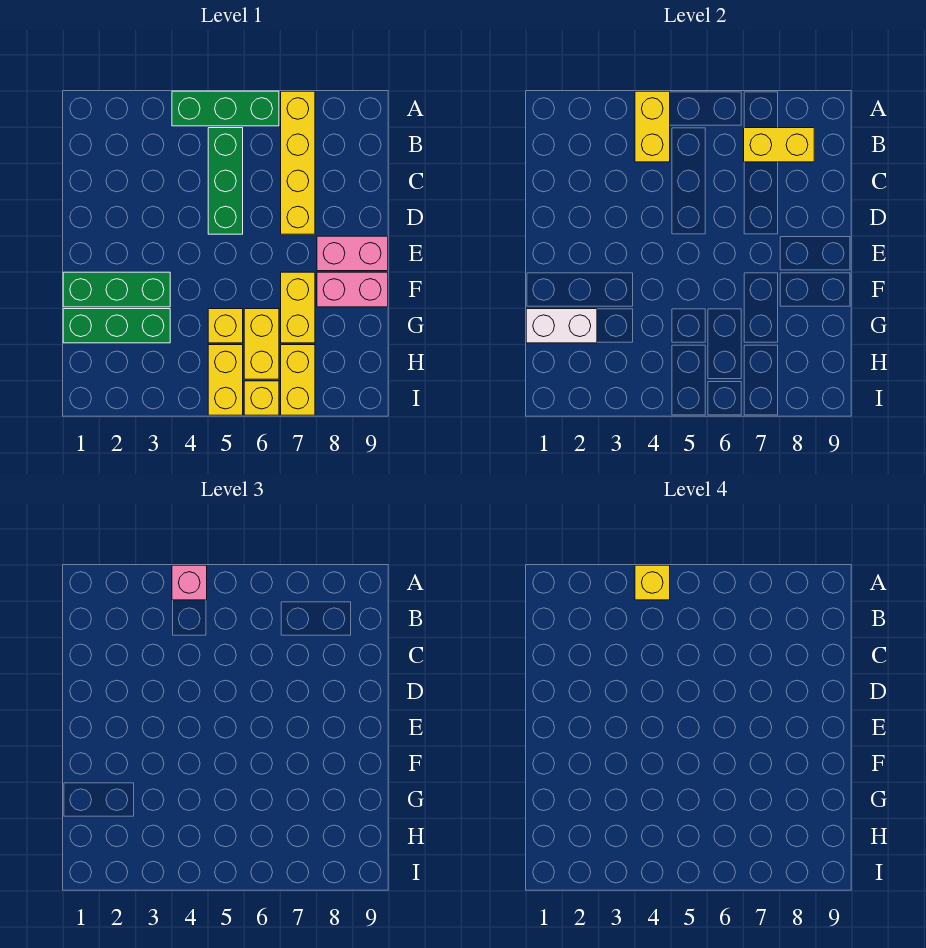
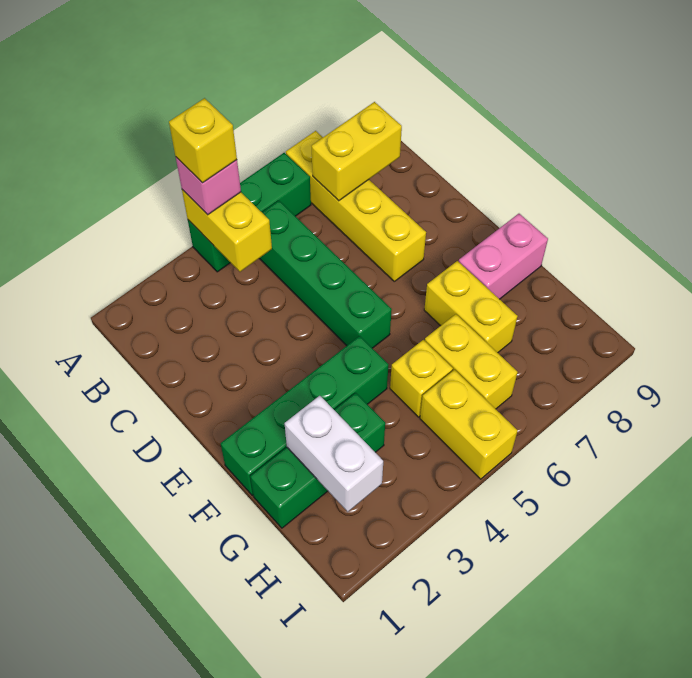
green 1x3 brick [208,128,243,234] -> green 1x4 brick [259,201,392,348]
pink 1x2 brick [317,236,388,271] -> none
green 1x3 brick [63,272,170,307] -> green 1x4 brick [221,336,388,496]
white 1x2 brick [526,309,597,343] -> white 1x2 brick turned to [285,396,383,512]
yellow 1x2 brick [281,345,315,415] -> none
yellow 1x1 brick [244,381,279,415] -> none

